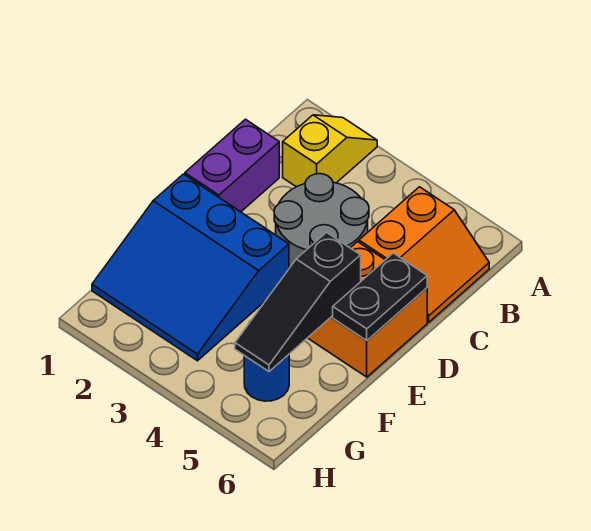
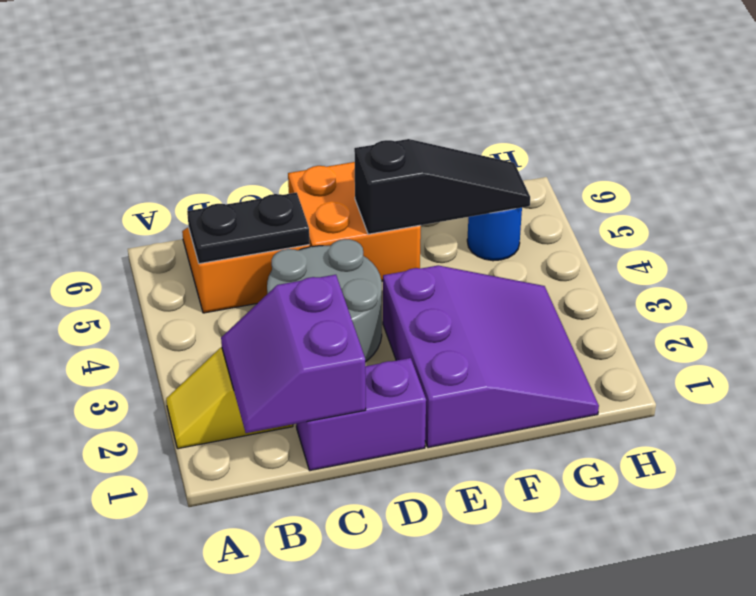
none -> purple 2x2 slope [221,275,366,433]
black 1x2 plate [333,253,427,341] -> black 1x2 plate moved to [187,193,310,264]
blue 3x3 slope [92,174,289,361] -> purple 3x3 slope [383,266,599,448]

